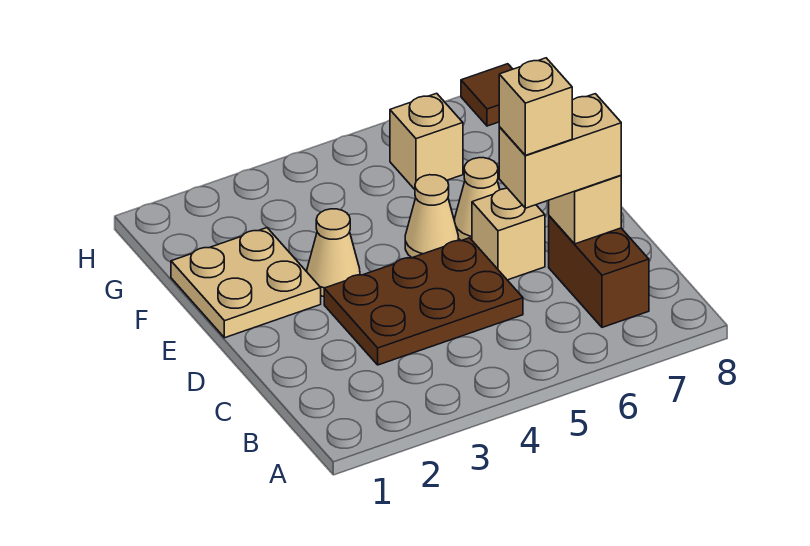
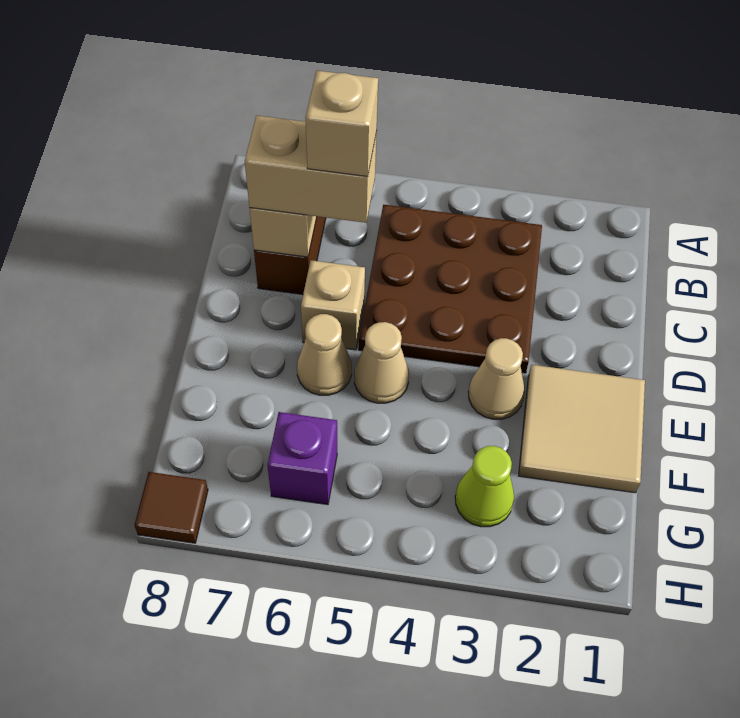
brown 2x3 plate [324,238,523,365] -> brown 3x3 plate [359,205,542,373]
tan 2x2 plate [171,228,321,338] -> tan 2x2 tile [519,365,645,493]
none -> lime 1x1 cone [455,446,514,527]
tan 1x1 brick [390,93,463,189] -> purple 1x1 brick [267,412,337,505]

